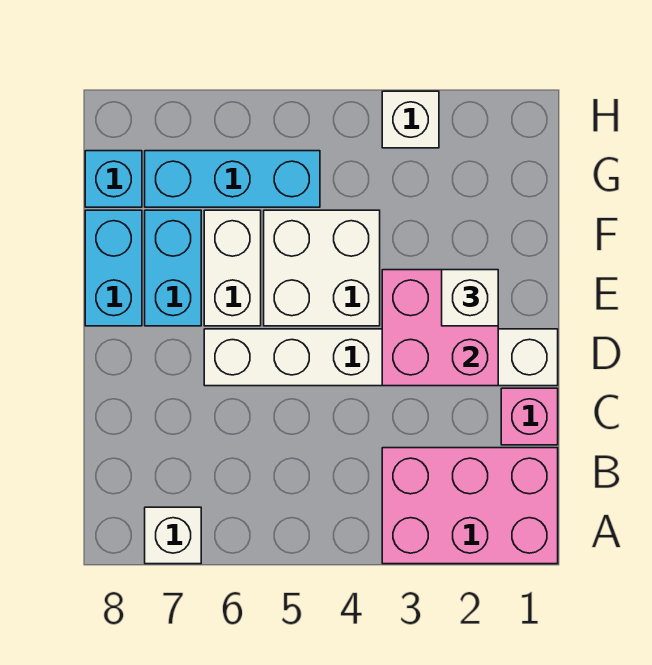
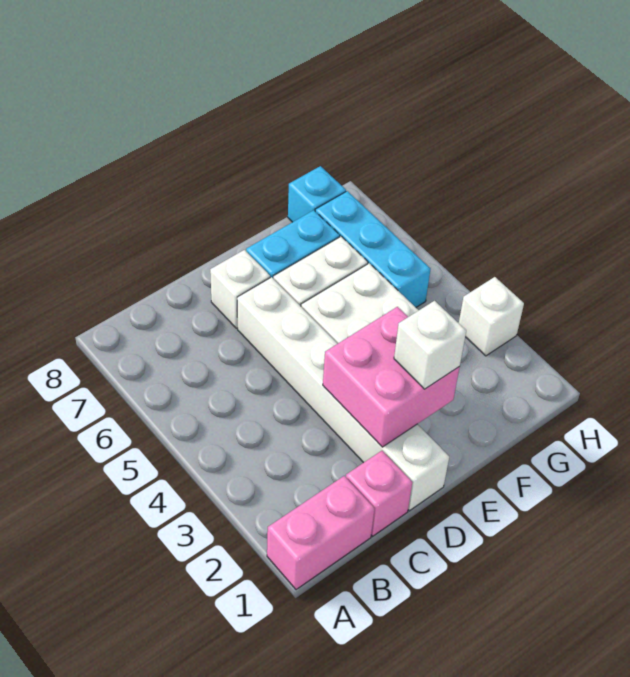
pink 2x3 brick [382,448,558,564] -> pink 1x2 brick [267,476,375,590]
white 1x1 brick [145,507,201,564] -> white 1x1 brick moved to [210,250,270,328]
cyan 1x2 brick [85,210,142,326] -> none

